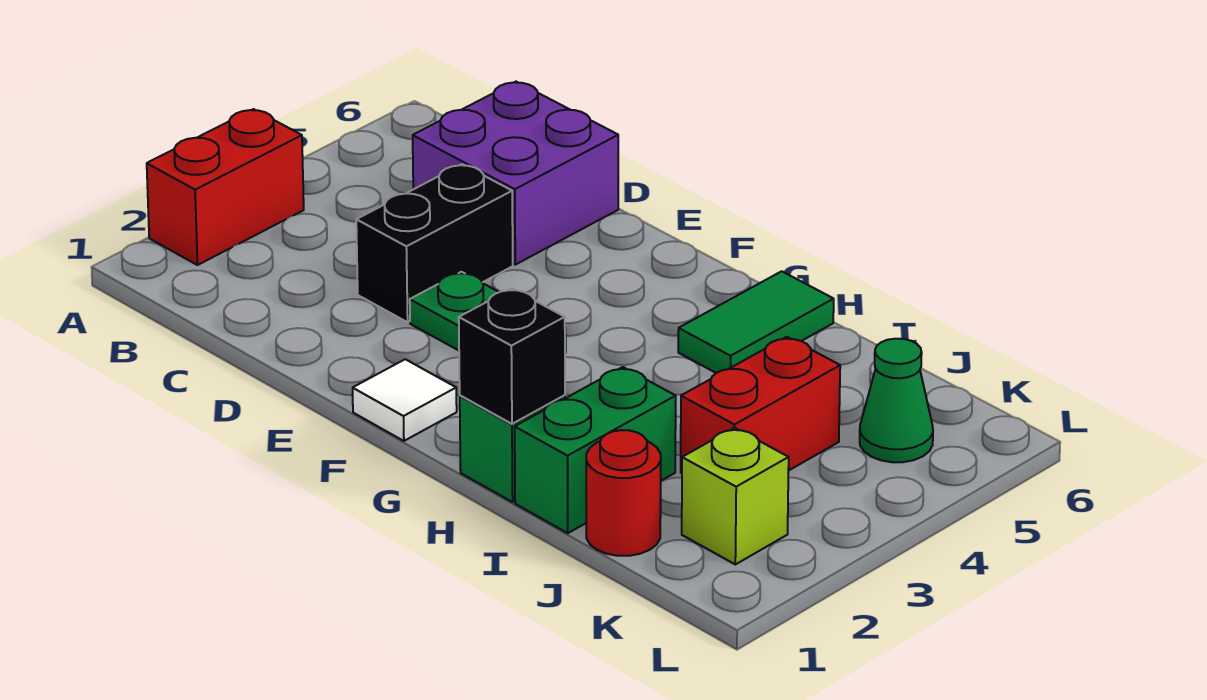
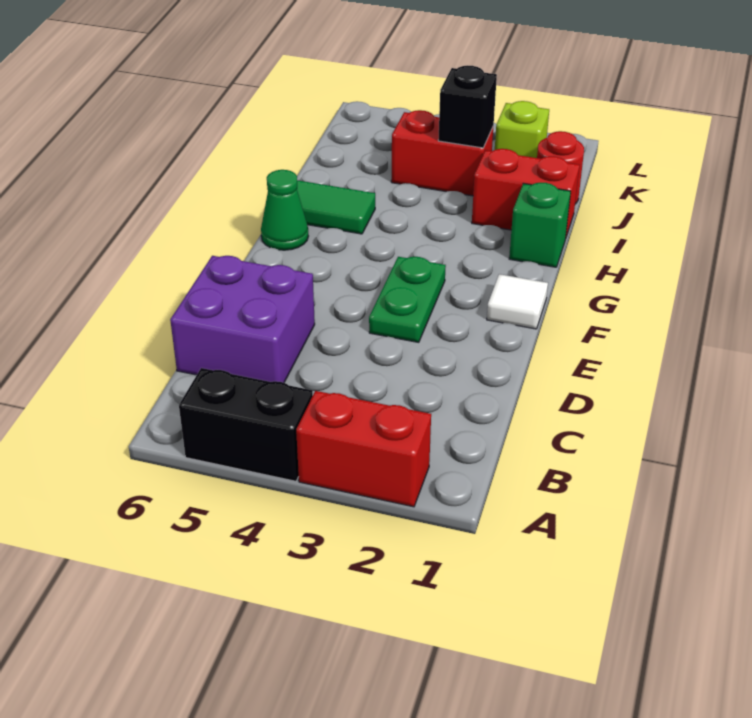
black 1x2 brick [356,164,513,322] -> black 1x2 brick moved to [179,368,313,481]
black 1x1 brick [459,289,565,424] -> black 1x1 brick moved to [438,65,497,148]
green 1x2 brick [515,367,676,533] -> red 1x2 brick [472,149,579,237]
green 1x1 cone [860,339,933,462] -> green 1x1 cone moved to [261,170,308,250]

